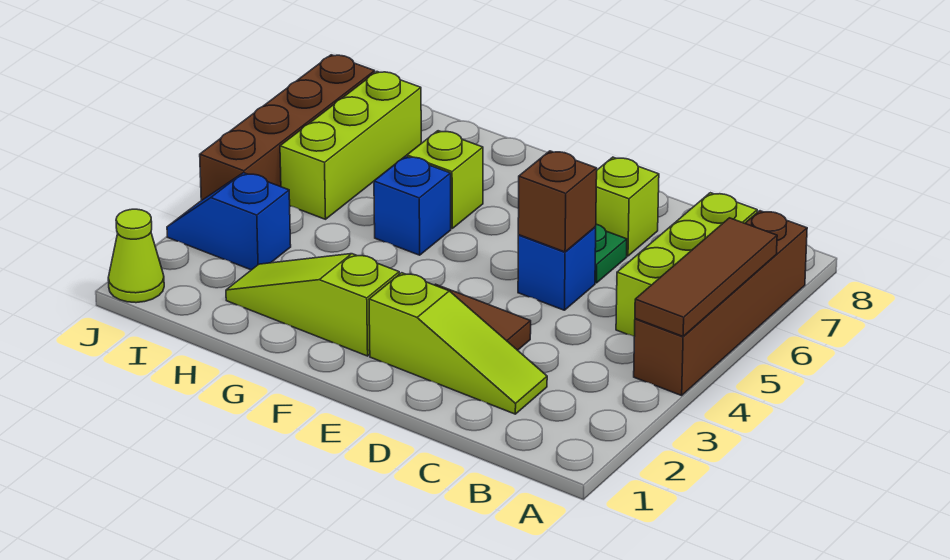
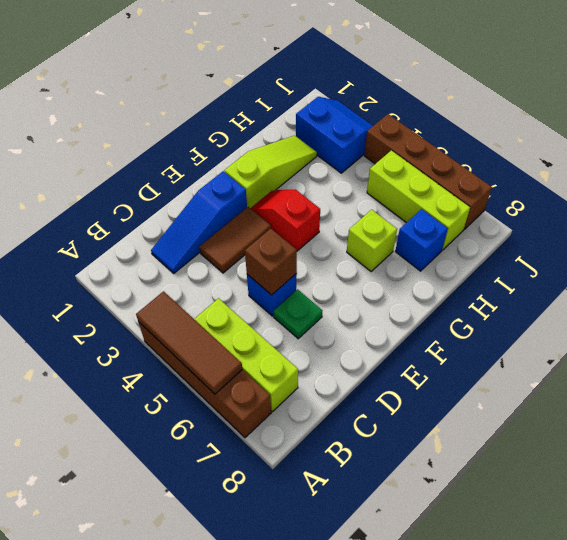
lime 1x3 slope [369,273,547,414] -> blue 1x3 slope [151,171,247,273]
lime 1x1 brick [596,157,659,256] -> none
none -> red 1x2 slope [251,190,320,251]
blue 1x1 brick [374,156,451,255] -> blue 1x1 brick moved to [395,209,448,271]
blue 1x2 slope [167,173,291,270] -> blue 2x2 slope [296,97,373,173]
lime 1x1 cone [108,209,164,303] -> none

